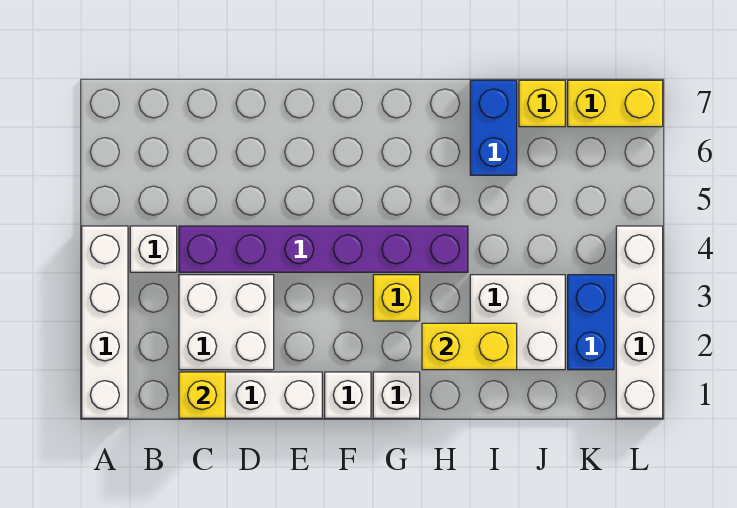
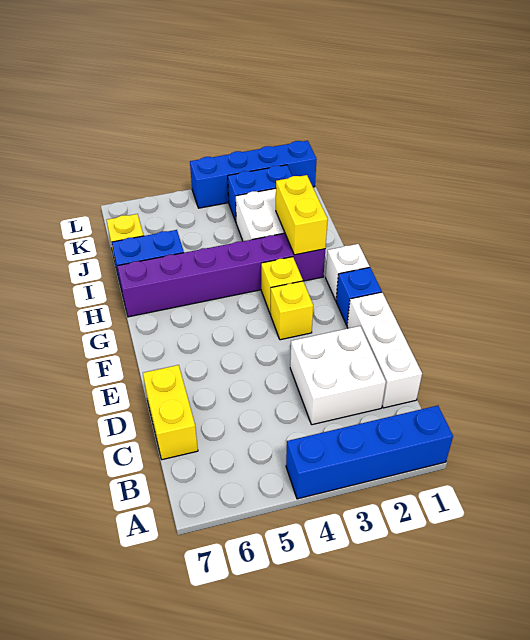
white 1x4 brick [82,226,128,418] -> blue 1x4 brick [286,406,453,499]
white 1x1 brick [130,226,177,272] -> none
yellow 1x1 brick [179,372,225,418] -> yellow 1x1 brick moved to [271,281,313,340]
purple 1x6 brick [179,226,468,272] -> purple 1x6 brick turned to [117,233,325,317]
white 1x1 brick [325,372,371,418] -> blue 1x1 brick [336,267,382,325]
yellow 1x2 brick [568,80,663,127] -> yellow 1x2 brick moved to [143,365,198,460]
white 1x4 brick [616,226,663,418] -> blue 1x4 brick [190,141,317,208]

